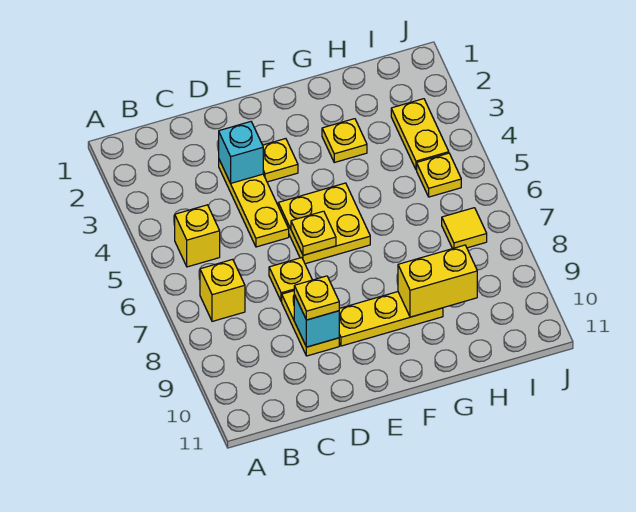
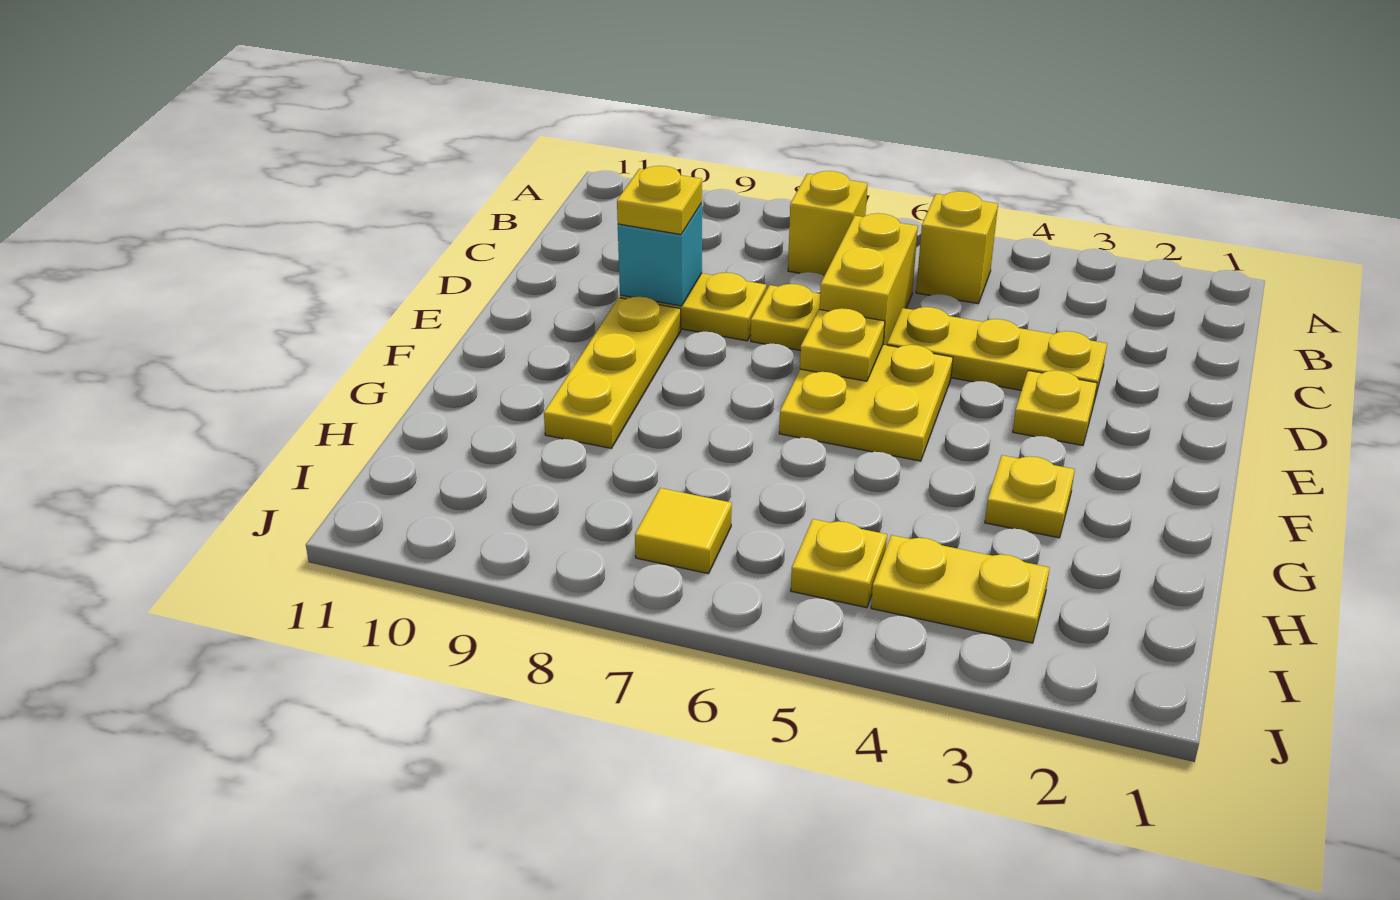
cyan 1x1 brick [219,122,263,183] -> none
yellow 1x2 brick [398,245,477,317] -> yellow 1x2 brick moved to [820,213,918,345]

